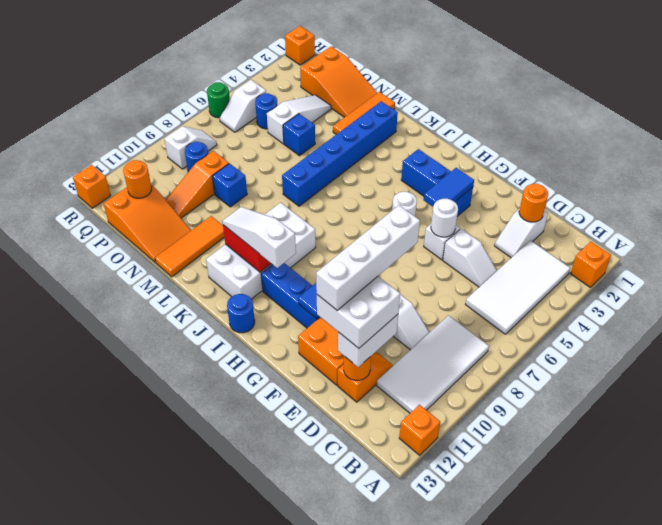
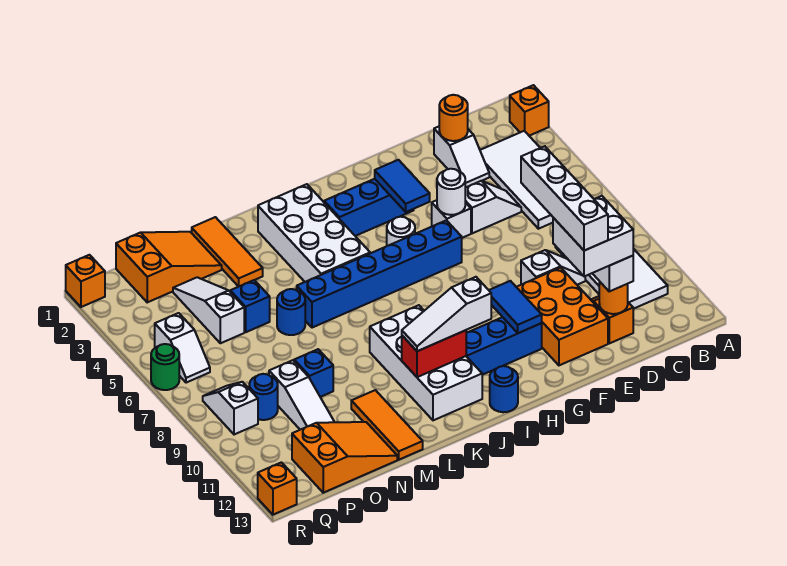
orange 1x1 brick [399,405,440,455] -> none
none -> white 2x4 brick [258,184,370,282]
blue 1x6 brick [282,101,398,206] -> blue 1x6 brick turned to [297,220,462,328]
orange 1x3 slope [166,151,229,218] -> white 1x3 slope [269,360,334,430]
blue 1x1 round brick [255,93,278,129] -> blue 1x1 round brick moved to [277,289,305,335]
orange 1x1 round brick [123,160,152,198] -> none

